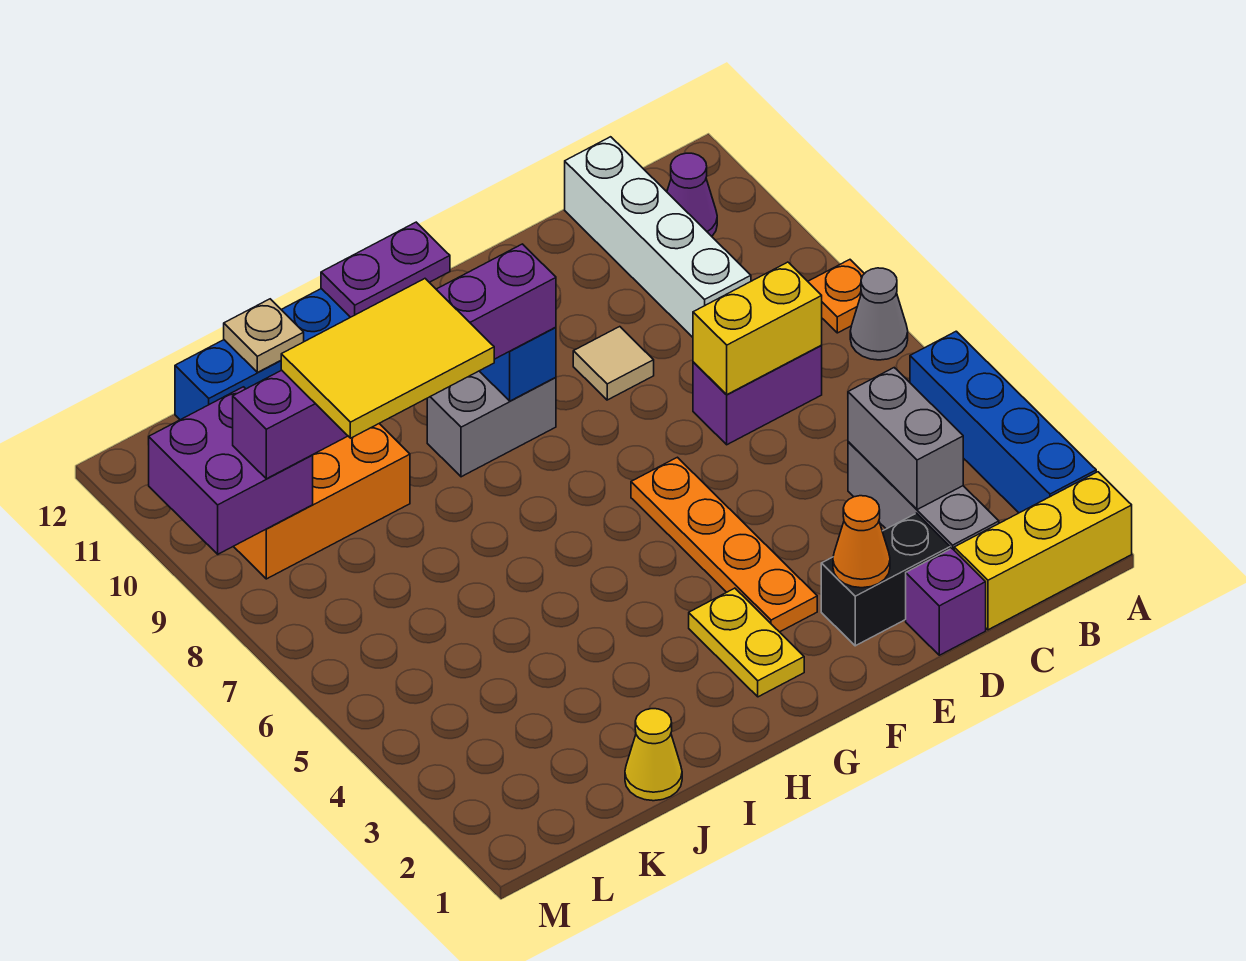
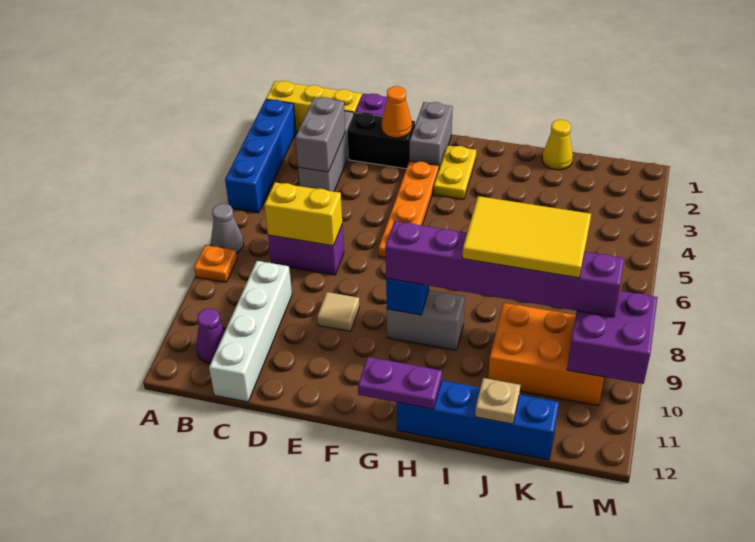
none -> grey 1x2 brick [410,102,453,168]

